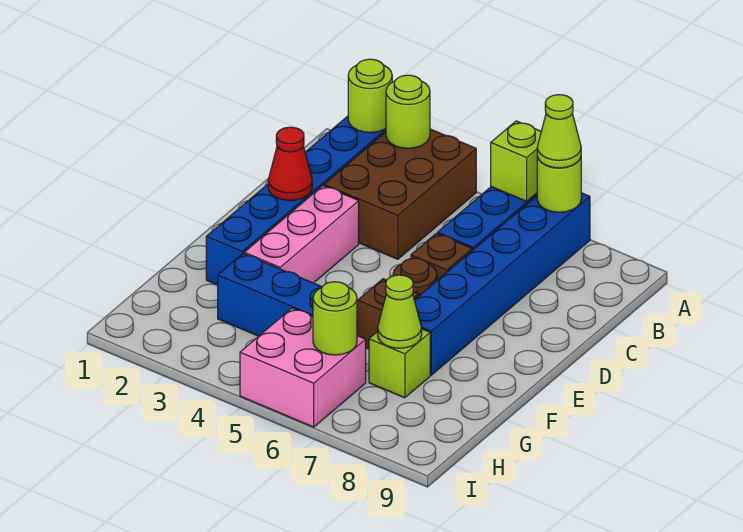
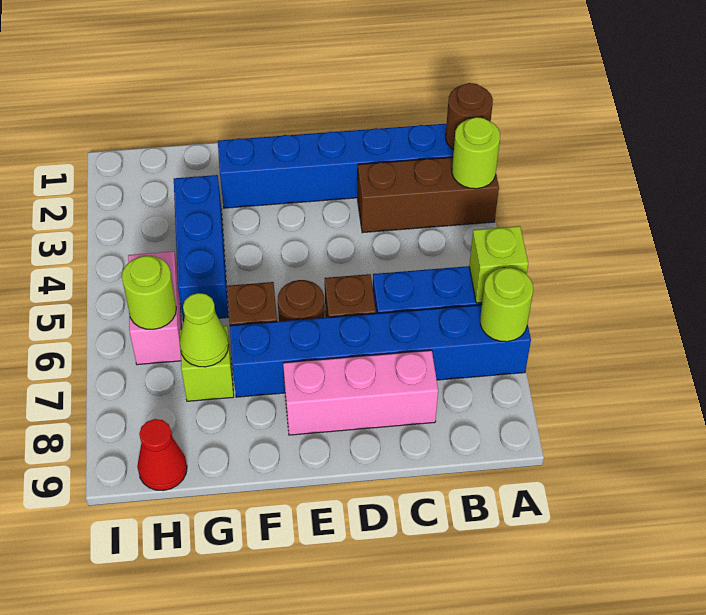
lime 1x1 round brick [348,59,392,133] -> brown 1x1 round brick [446,83,493,150]
brown 2x3 brick [324,129,476,259] -> brown 1x3 brick [358,157,499,233]
lime 1x1 cone [537,95,581,168] -> none
red 1x1 cone [268,127,312,201] -> red 1x1 cone moved to [137,419,187,491]
pink 1x3 brick [244,186,359,283] -> pink 1x3 brick moved to [283,350,438,435]
pink 2x2 brick [240,308,366,427] -> pink 1x2 brick [128,251,181,365]

